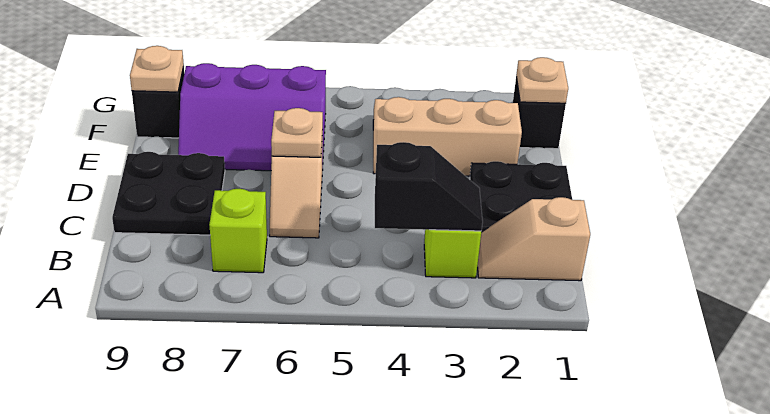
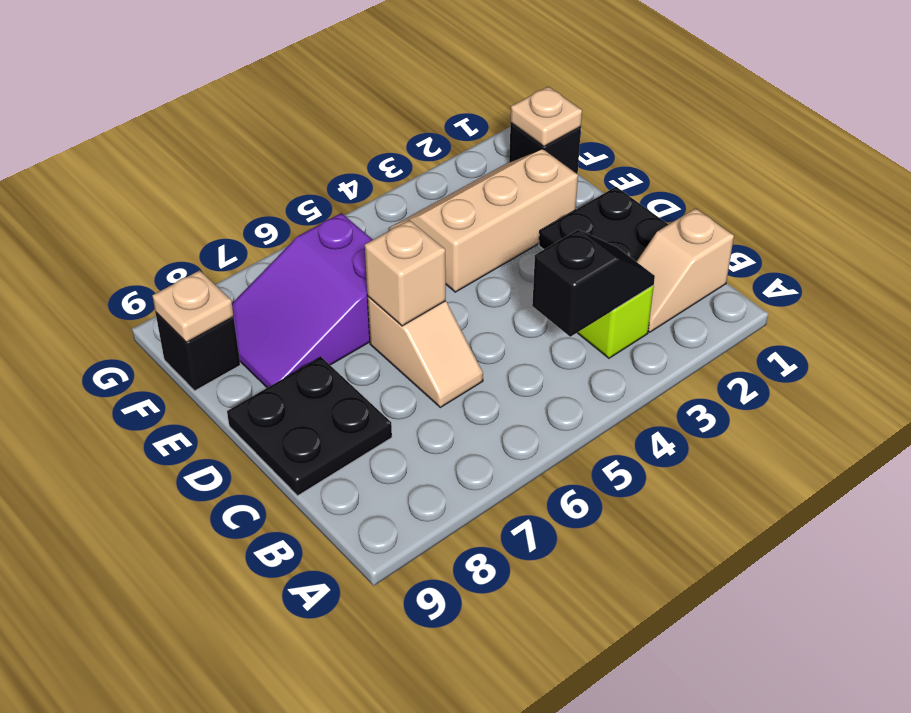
lime 1x1 brick [209,189,267,273] -> none
tan 1x1 plate [271,108,323,157] -> tan 1x1 brick [365,220,446,326]
purple 2x3 slope [178,63,326,171] -> purple 2x3 slope turned to [232,213,373,388]

